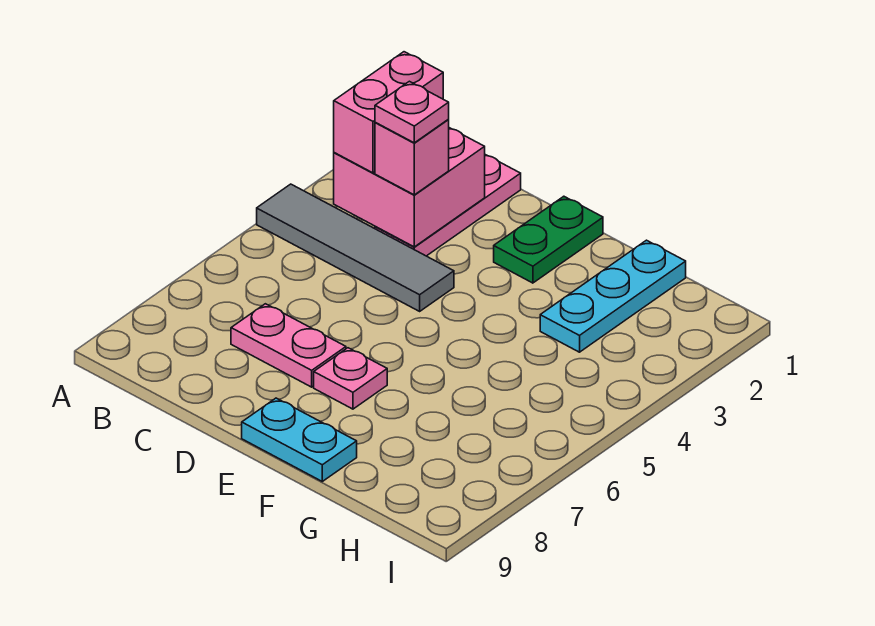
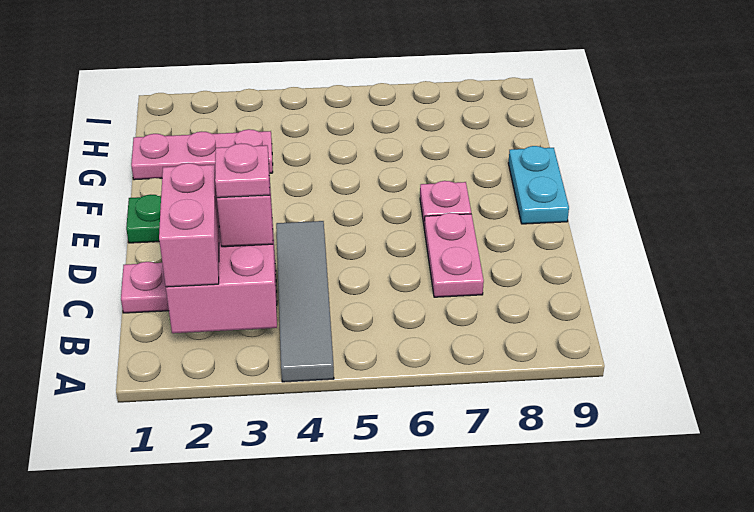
pink 1x2 brick [334,52,443,173] -> pink 1x2 brick turned to [159,163,219,287]
cyan 1x3 plate [540,240,686,352] -> pink 1x3 plate [131,129,273,180]

